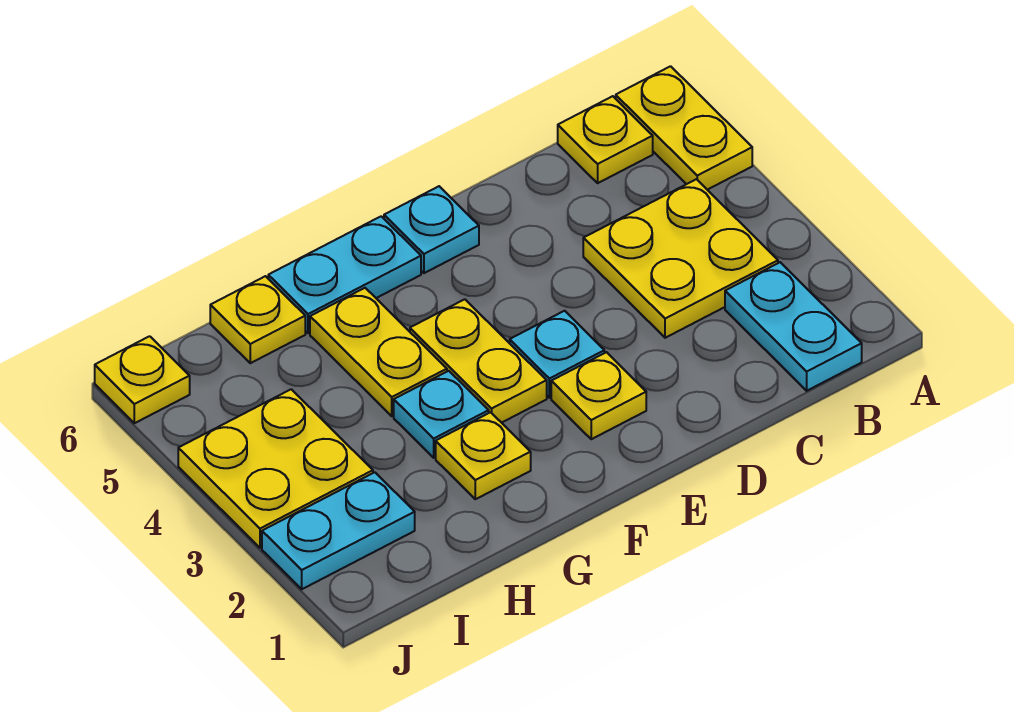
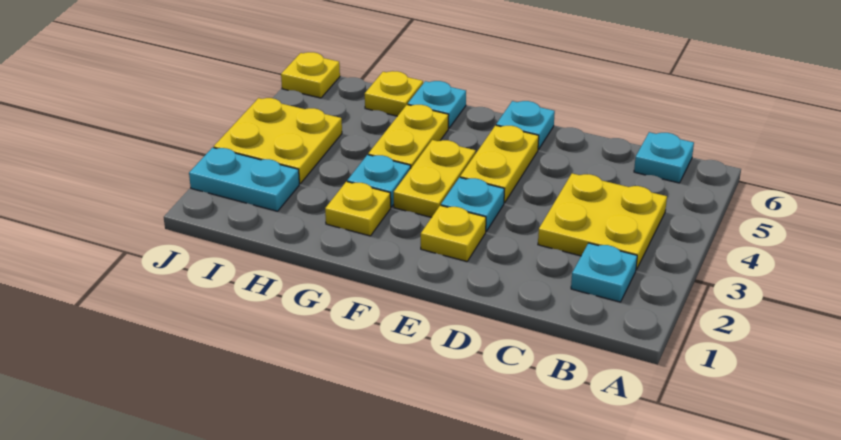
yellow 1x2 plate [616,66,752,190] -> yellow 1x2 plate moved to [460,125,539,203]
cyan 1x2 plate [725,262,862,391] -> cyan 1x1 plate [571,243,637,302]
yellow 1x1 plate [558,96,653,183] -> cyan 1x1 plate [634,132,694,183]
cyan 1x2 plate [268,216,421,333] -> cyan 1x1 plate [408,81,466,128]

